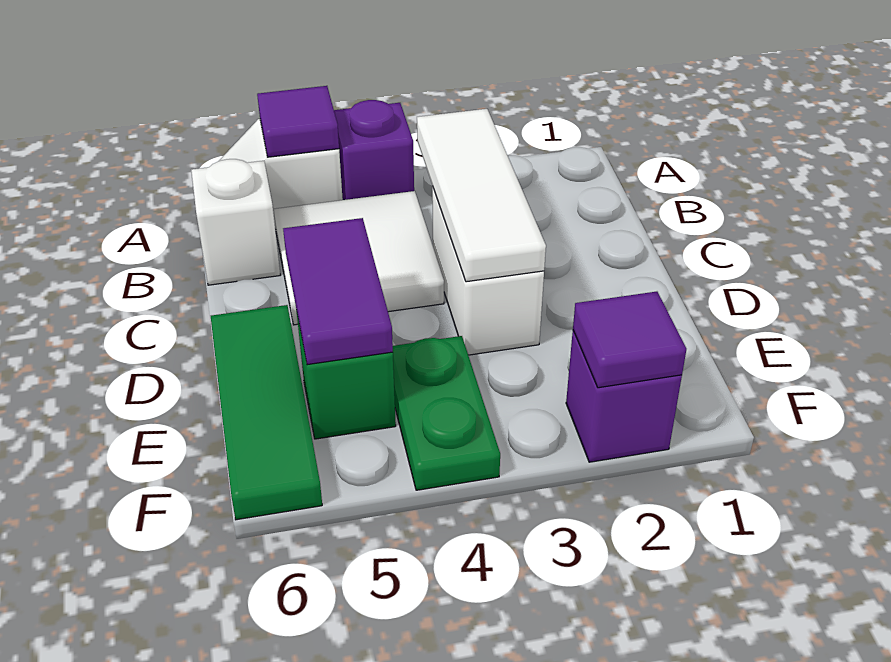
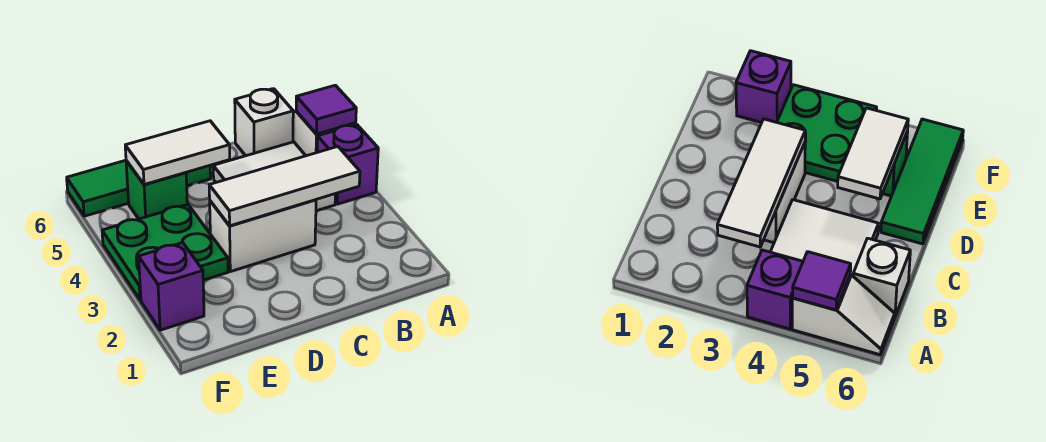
purple 1x2 tile [283,218,393,365] -> white 1x2 tile [125,121,230,185]
green 1x2 plate [393,336,500,490] -> green 2x2 plate [102,204,228,300]
purple 1x1 tile [573,292,686,388] -> none

